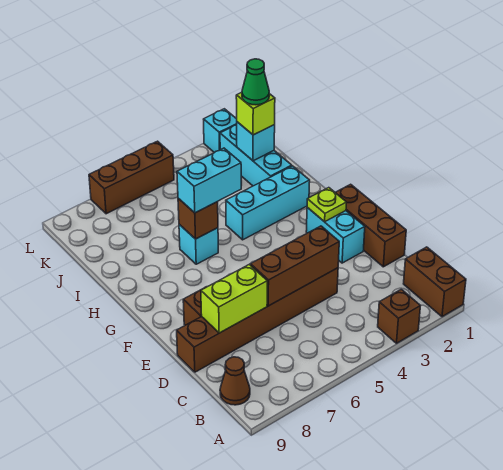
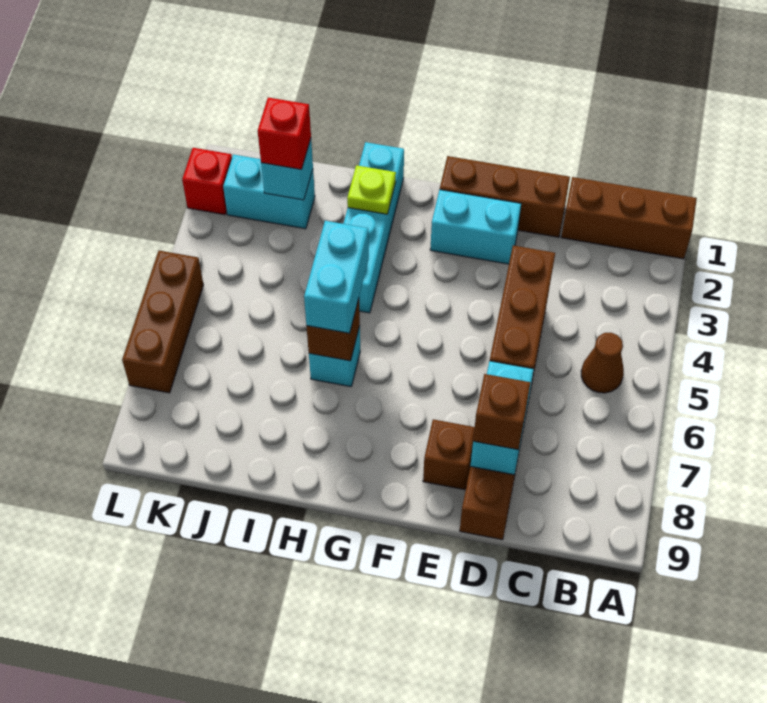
brown 1x2 brick [404,247,466,317] -> brown 1x3 brick [561,177,697,259]
brown 1x1 brick [378,289,420,343] -> brown 1x1 brick moved to [473,374,531,450]
brown 1x1 cone [220,357,250,405] -> brown 1x1 cone moved to [581,333,624,393]
lime 1x2 brick [201,264,267,333] -> cyan 1x2 brick [470,361,534,475]
lime 1x1 plate [307,188,346,222] -> lime 1x1 plate moved to [347,165,396,214]
cyan 1x3 brick [226,166,310,240] -> cyan 1x4 brick [343,142,404,313]
cyan 1x3 brick [220,125,292,186] -> cyan 1x2 brick [223,154,315,229]
lime 1x1 brick [236,92,275,135] -> red 1x1 brick [258,98,311,169]
green 1x1 cone [242,59,269,105] -> none
cyan 1x1 brick [204,109,237,153] -> red 1x1 brick [182,148,232,215]

